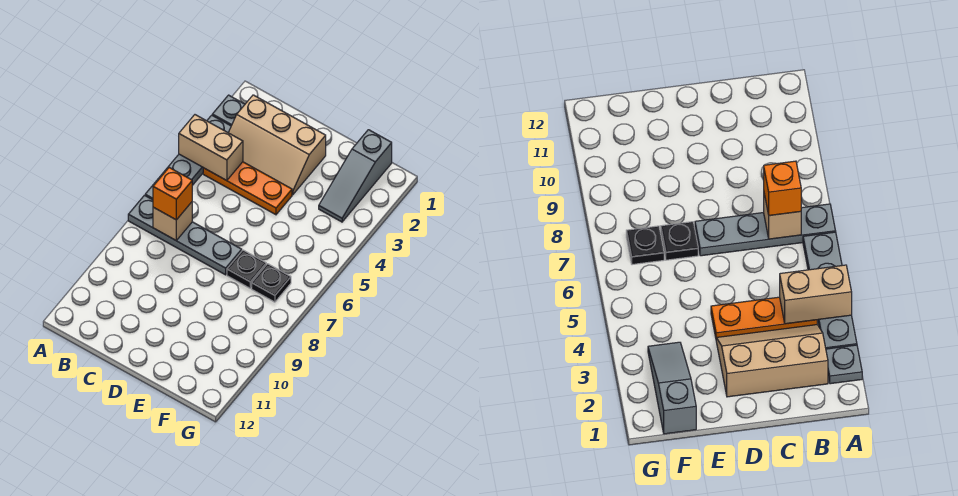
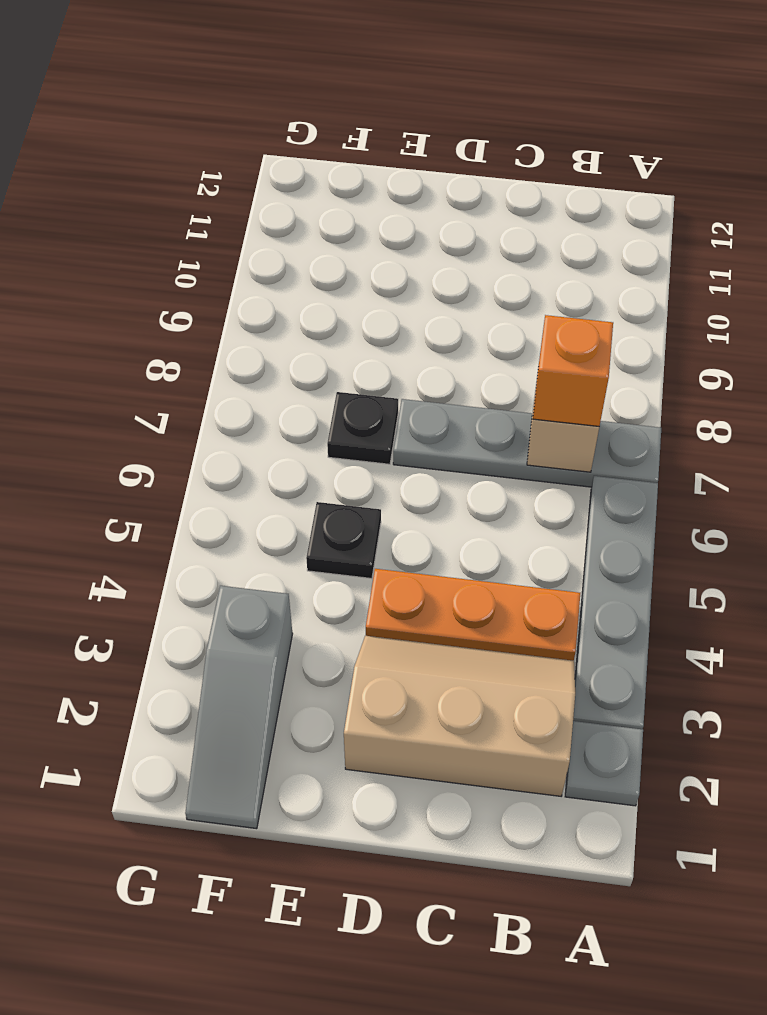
tan 1x2 brick [179,115,243,181] -> none
grey 1x3 slope [319,130,392,222] -> grey 1x3 slope turned to [185,586,293,829]
black 1x1 plate [252,264,291,302] -> black 1x1 plate moved to [306,502,381,579]

